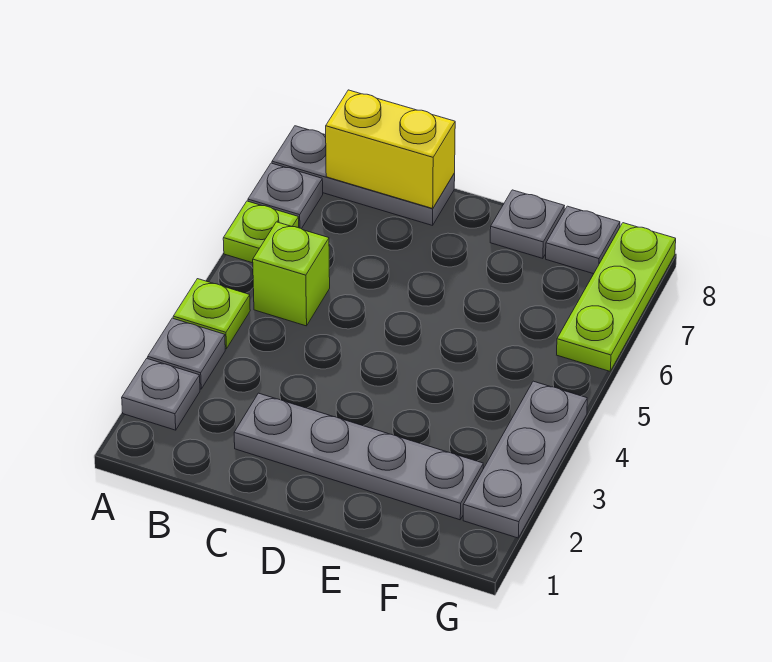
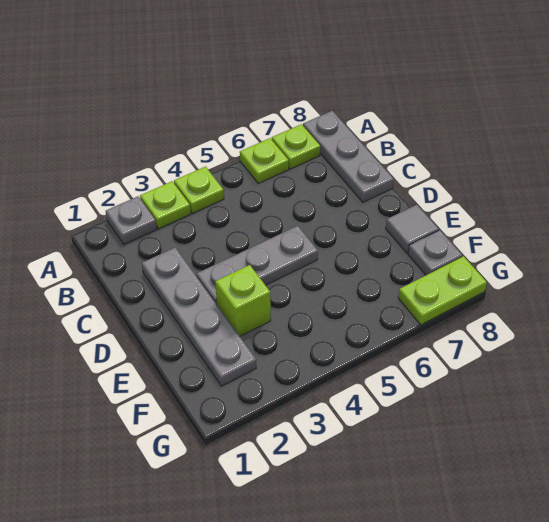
grey 1x1 plate [148,318,225,389] -> lime 1x1 plate [140,181,191,229]
grey 1x1 plate [248,163,323,229] -> lime 1x1 plate [272,124,320,169]
lime 1x1 brick [253,222,330,326] -> lime 1x1 brick moved to [215,265,271,336]
yellow 1x2 brick [326,90,455,208] -> none
grey 1x1 plate [490,190,564,258] -> grey 1x1 tile [386,205,439,253]
grey 1x3 plate [463,381,587,538] -> grey 1x3 plate moved to [197,226,318,304]
lime 1x3 plate [557,223,676,371] -> lime 1x2 plate [398,256,487,325]

